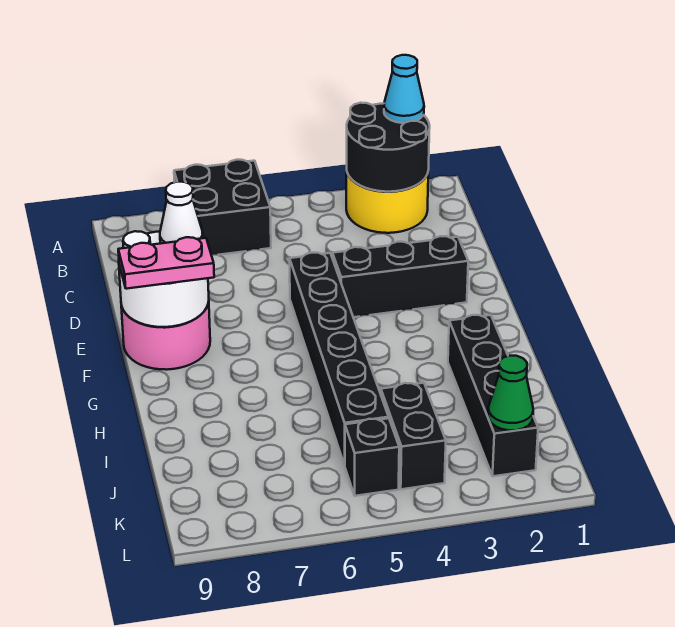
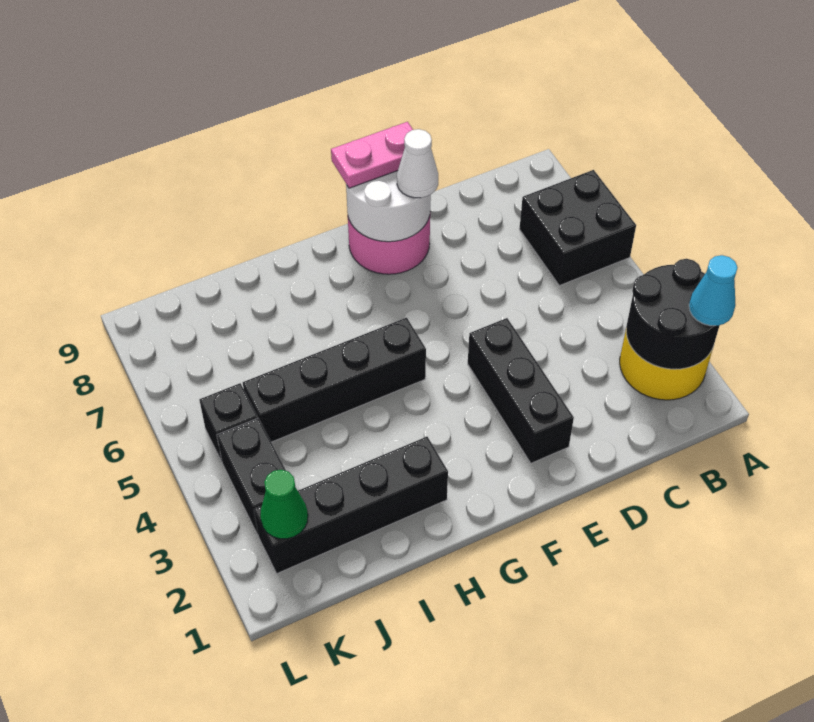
black 1x6 brick [290,253,389,465] -> black 1x4 brick [243,318,426,442]
pink 1x2 plate [118,237,214,289] -> pink 1x2 plate turned to [331,122,413,188]
black 1x2 brick [381,383,446,489] -> black 1x2 brick turned to [217,418,286,535]

